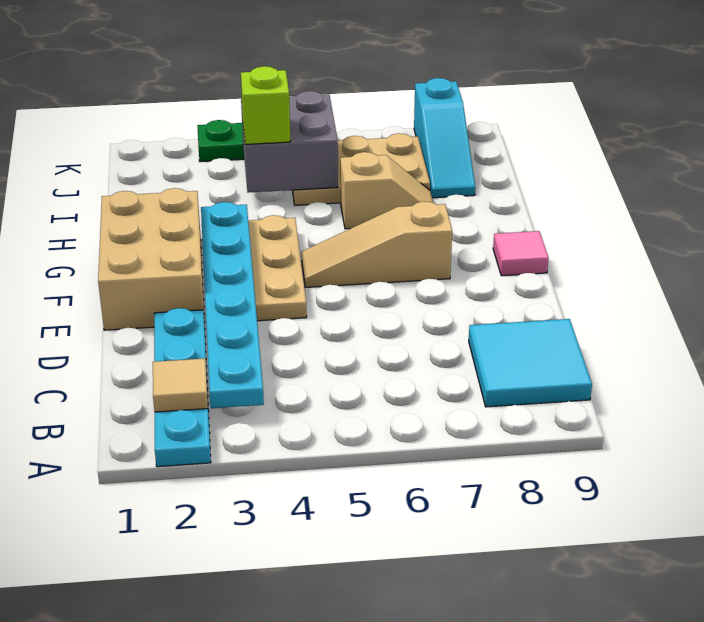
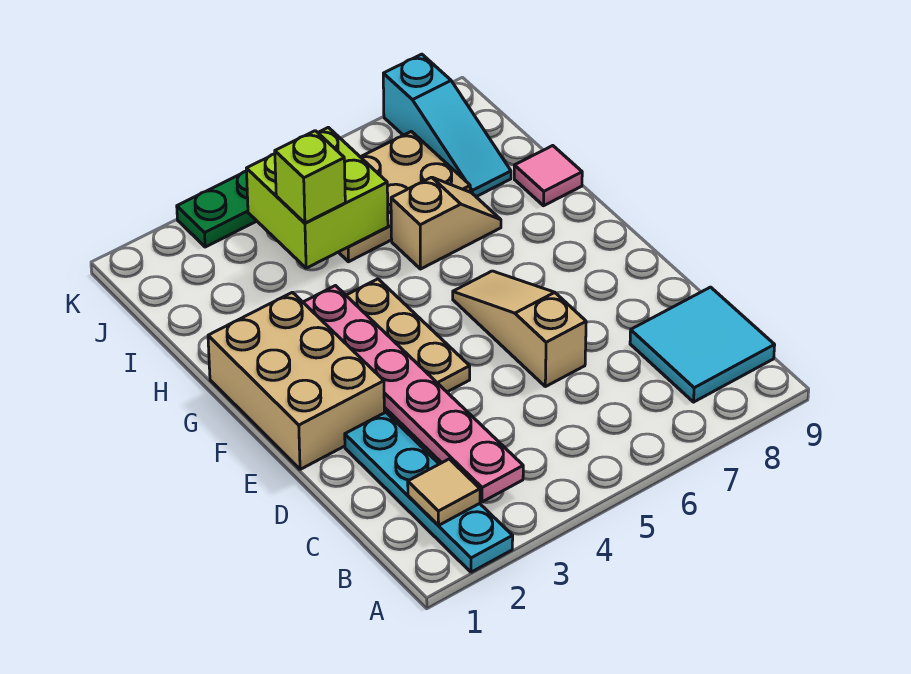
cyan 1x6 plate [201,202,264,408] -> pink 1x6 plate [303,286,523,502]
tan 1x3 slope [301,201,452,288] -> tan 1x3 slope turned to [453,271,586,387]
pink 1x1 tile [493,231,549,276] -> pink 1x1 tile moved to [514,146,582,206]
grey 2x2 brick [241,91,338,193] -> lime 2x2 brick [246,127,388,268]

